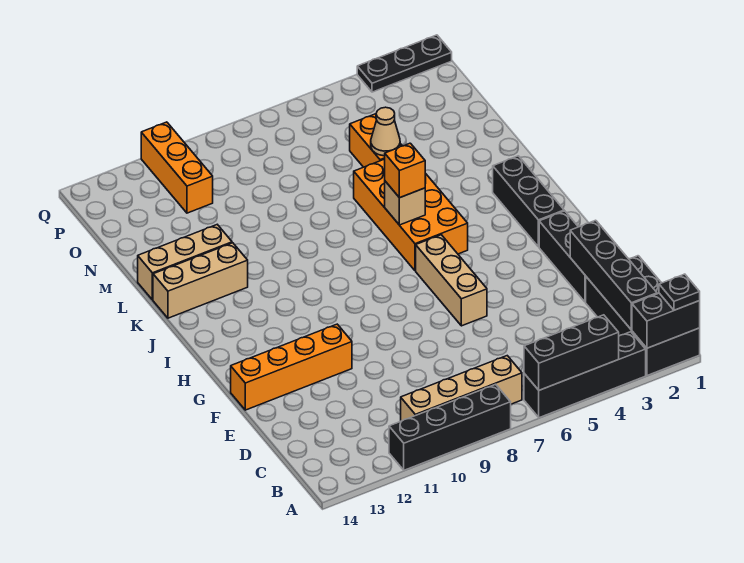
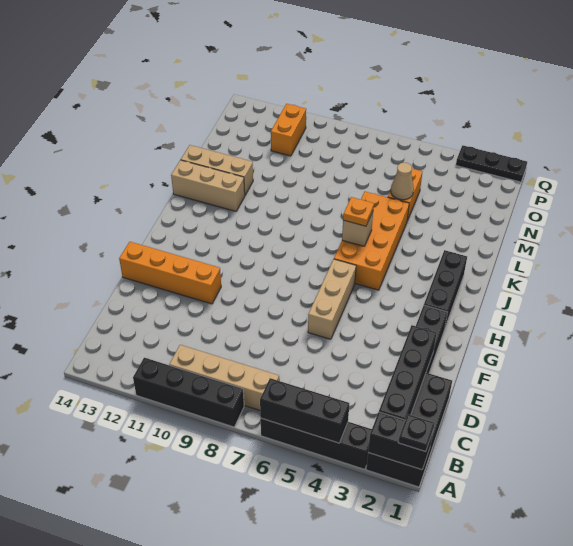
orange 1x1 brick [385,143,425,198] -> orange 1x1 plate [343,197,374,226]
orange 1x3 brick [141,122,213,213] -> orange 1x2 brick [271,104,306,156]

